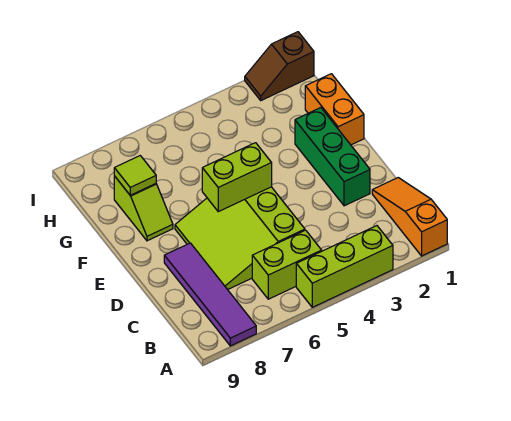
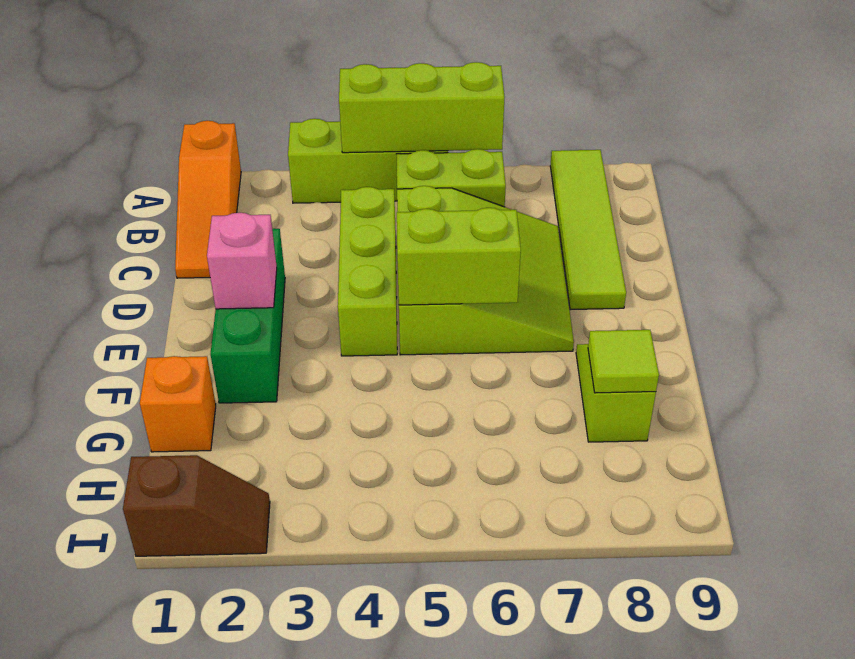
none -> lime 1x3 brick [339,62,505,153]
purple 1x4 tile [164,243,256,346] -> lime 1x4 tile [550,150,626,310]
none -> lime 1x3 brick [338,187,397,356]
none -> pink 1x1 brick [207,213,277,309]
orange 1x2 brick [305,74,364,145] -> orange 1x1 brick [140,356,216,452]

